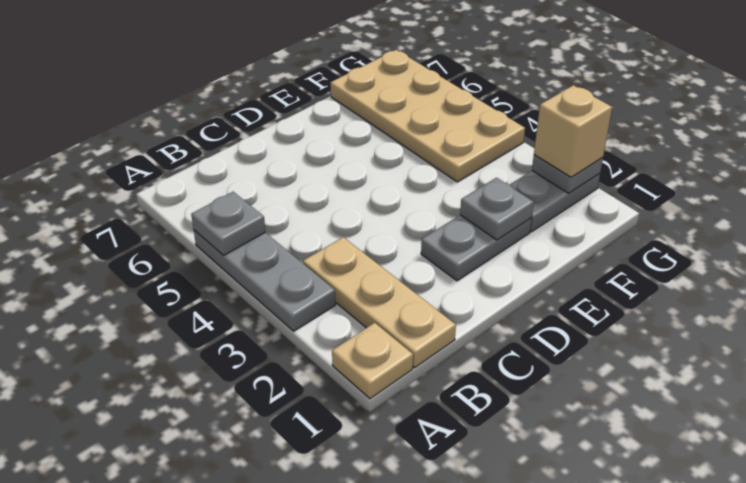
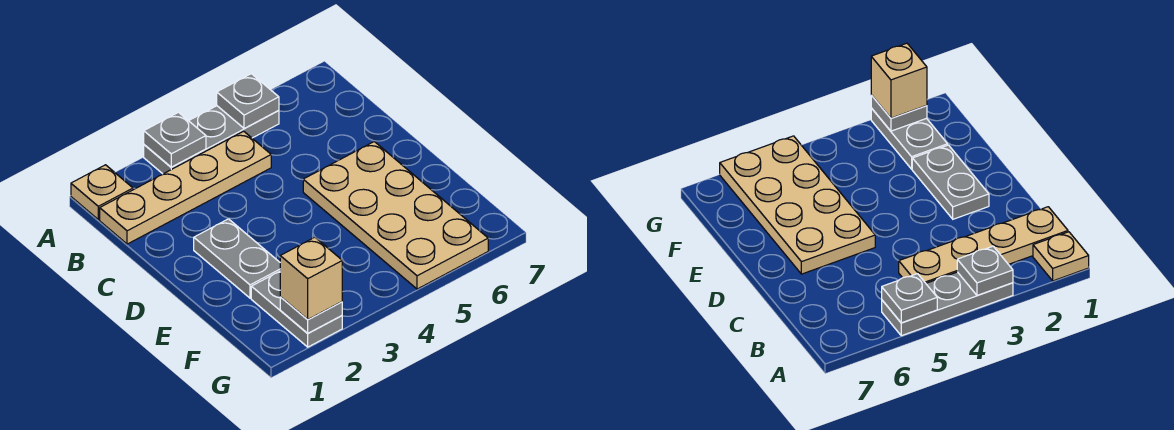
tan 1x3 plate [303,237,456,368] -> tan 1x4 plate [100,131,271,244]
grey 1x1 plate [460,178,534,240] -> grey 1x1 plate moved to [144,112,206,167]
tan 2x4 plate [330,50,525,182] -> tan 2x4 plate turned to [303,142,488,289]

